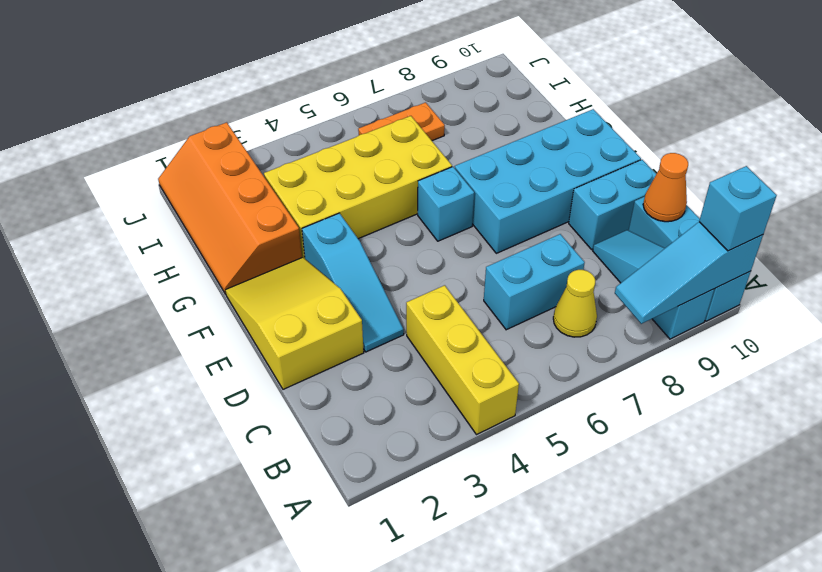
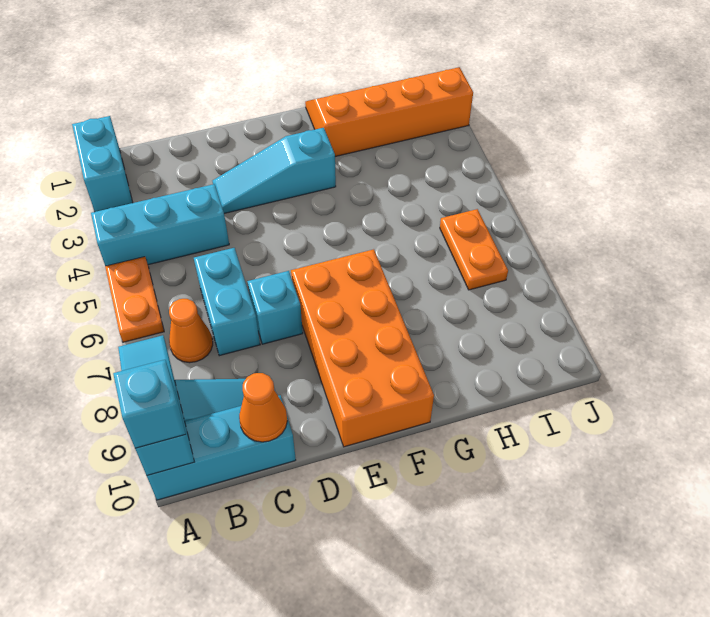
yellow 1x3 brick [406,285,519,435] -> cyan 1x3 brick [91,184,229,266]
none -> orange 1x2 plate [105,257,164,342]
yellow 1x1 cone [553,270,597,337] -> orange 1x1 cone [169,299,213,363]
yellow 2x3 slope [225,257,364,389] -> none
cyan 1x2 brick [569,160,656,249] -> cyan 1x2 brick moved to [72,116,133,212]
cyan 2x4 brick [455,109,641,253] -> orange 2x4 brick [291,249,434,447]
cyan 1x1 brick [418,167,474,241] -> cyan 1x1 brick moved to [247,271,303,344]
yellow 2x4 brick [264,116,452,259] -> none

